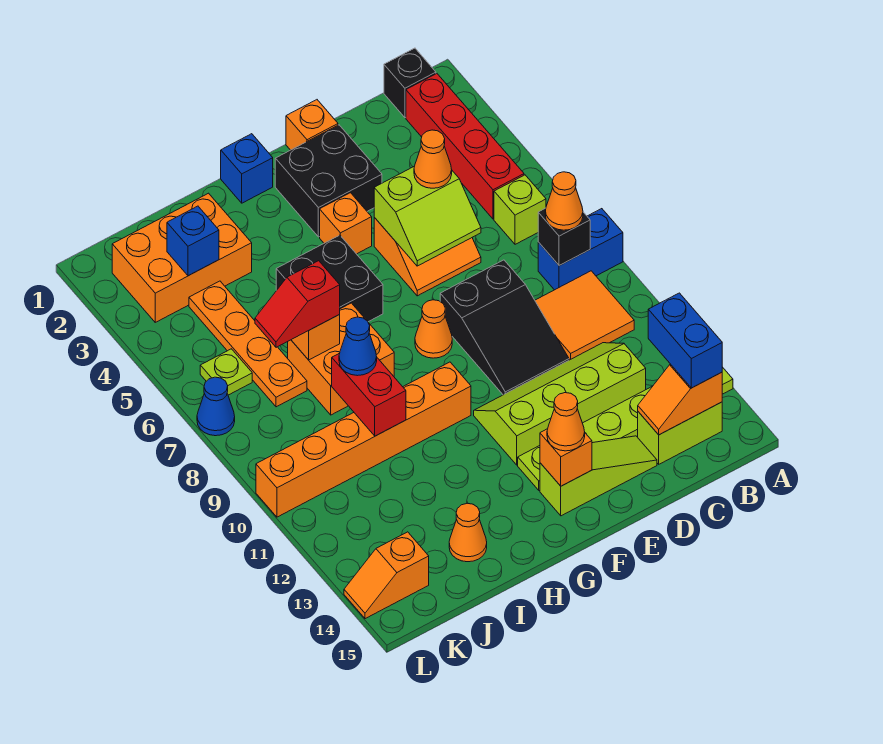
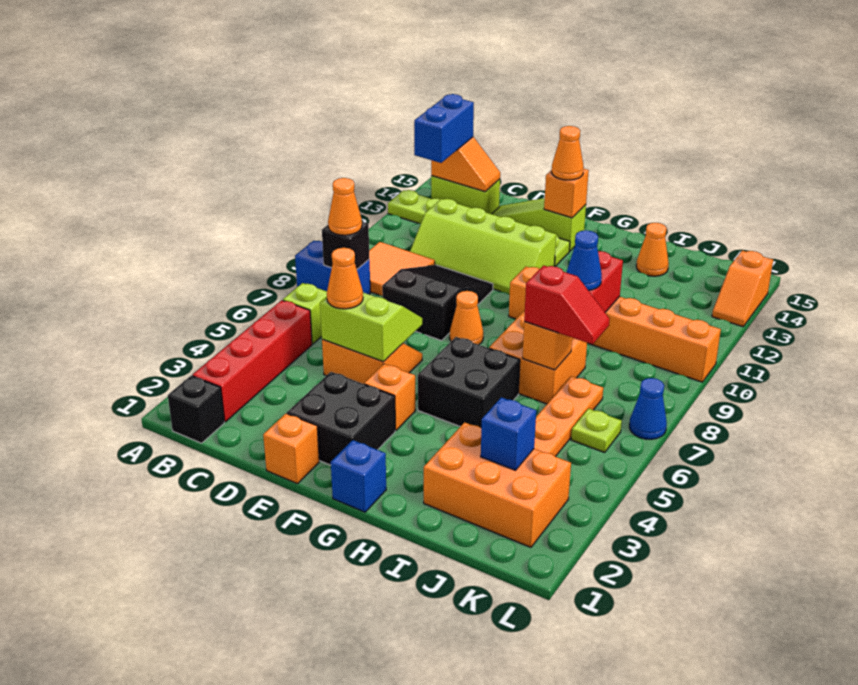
orange 1x2 slope [344,532,429,619] -> orange 1x2 slope turned to [712,250,773,327]

